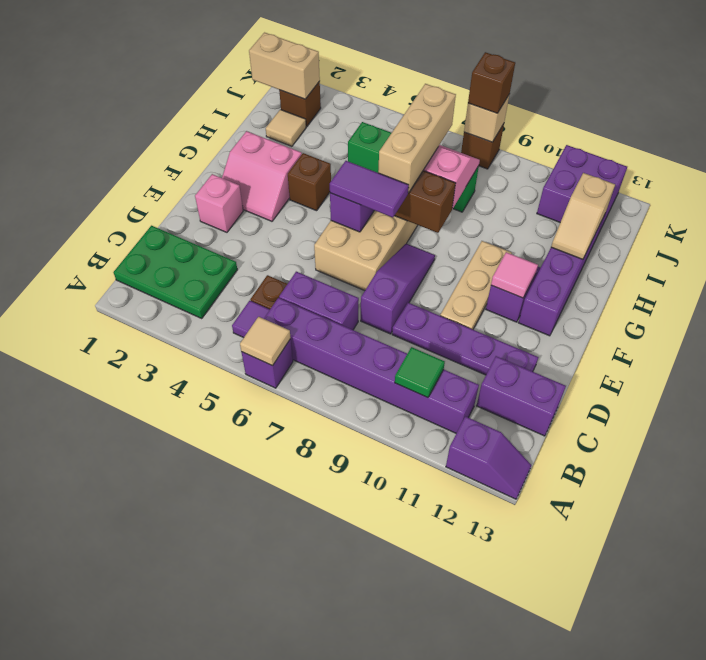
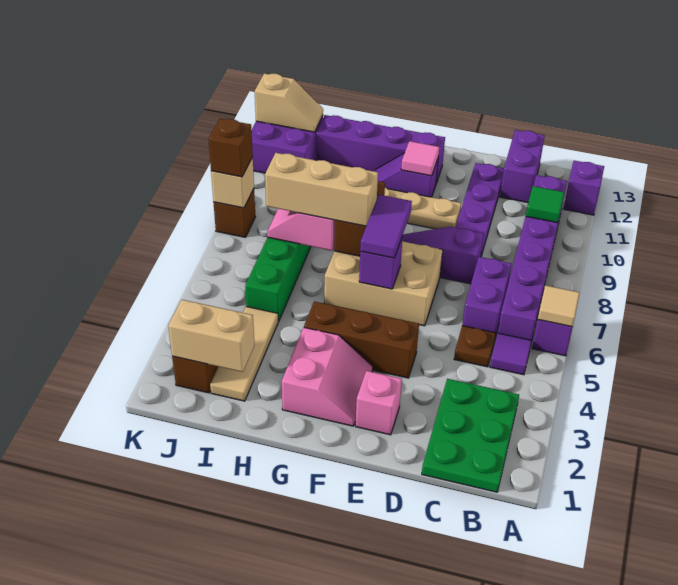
brown 1x1 brick [288,153,331,211] -> brown 1x3 brick [304,301,419,378]
tan 1x2 slope [551,173,615,259] -> tan 1x2 slope moved to [255,73,323,132]
tan 1x1 tile [266,109,306,146] -> tan 1x3 tile [210,307,278,401]
tan 1x2 brick [249,33,320,99] -> tan 1x2 brick turned to [168,300,255,372]

